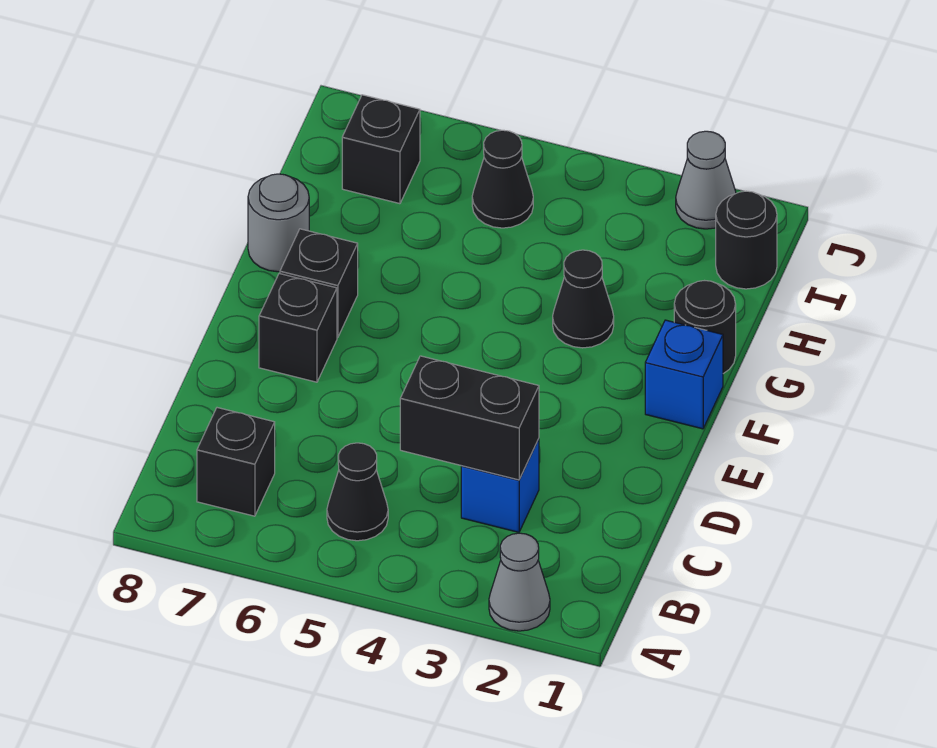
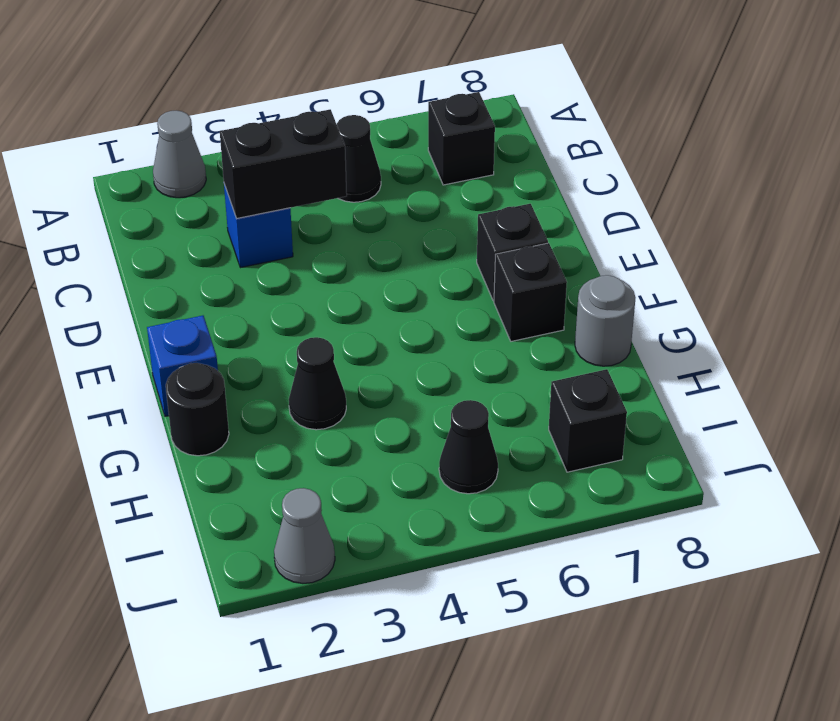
black 1x1 round brick [716,191,777,289] -> none

